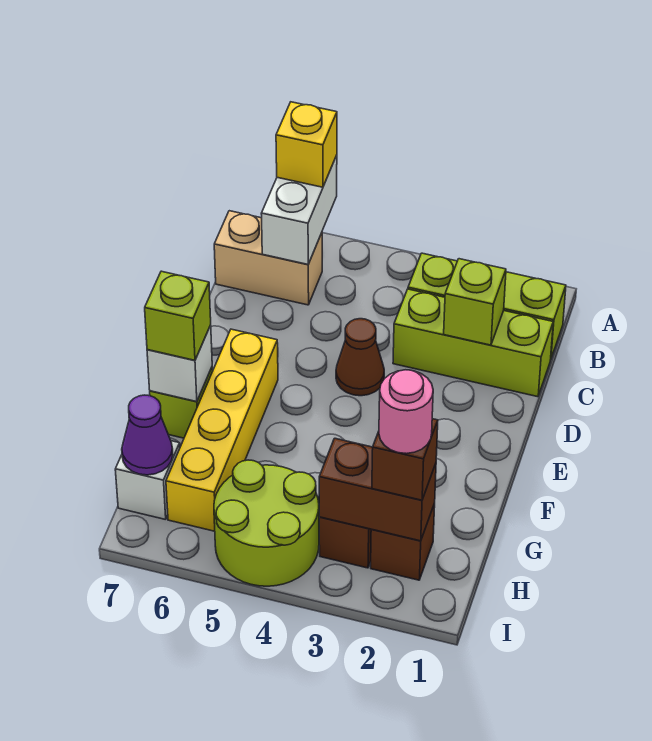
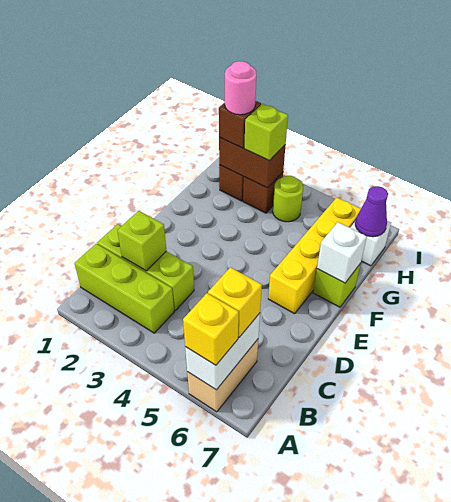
tan 1x2 brick [214,211,322,305] -> tan 1x2 brick turned to [187,339,258,412]
none -> yellow 1x1 brick [208,267,262,337]
brown 1x1 cone [336,319,384,396] -> none
lime 1x1 brick [145,271,211,360] -> lime 1x1 brick moved to [244,104,288,161]
lime 2x2 round brick [214,460,319,586] -> lime 1x1 round brick [273,176,303,222]

